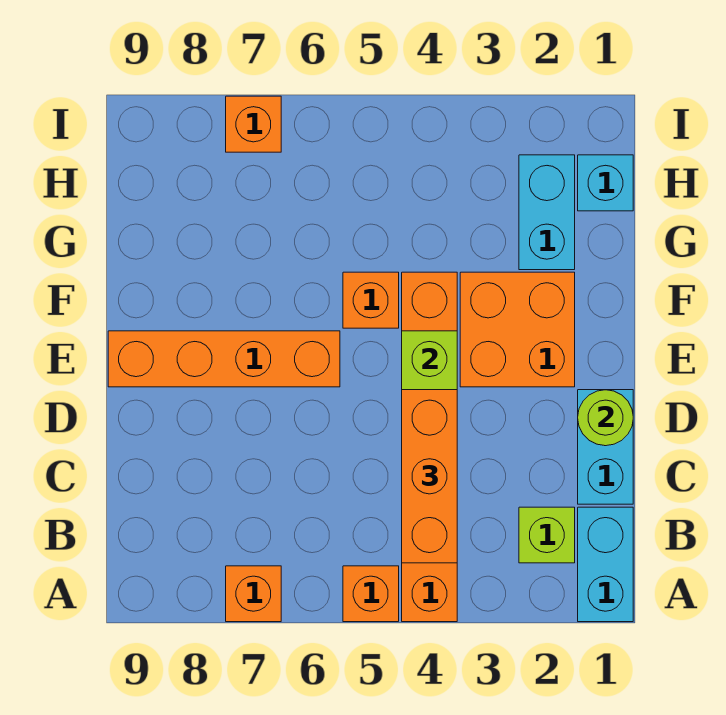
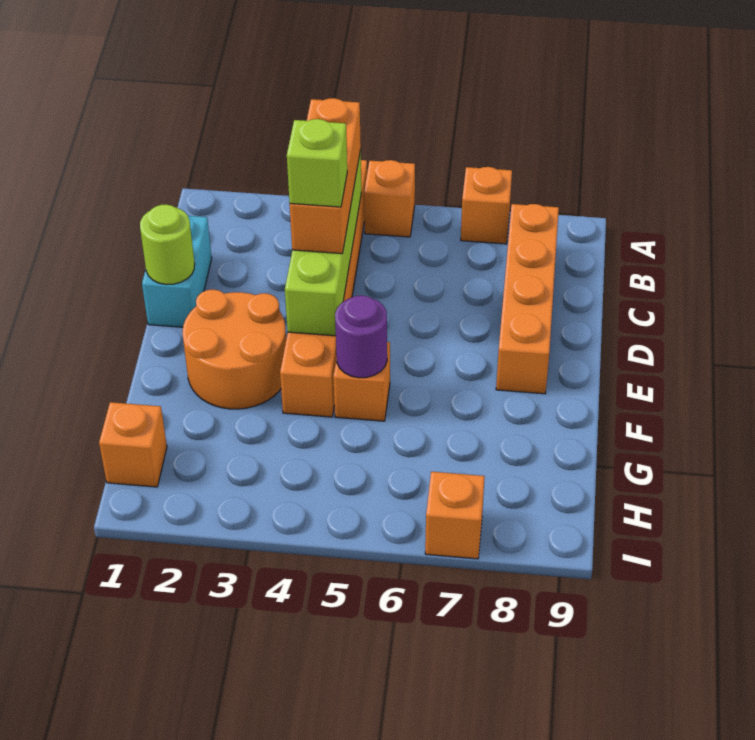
cyan 1x2 brick [578,507,633,622] -> none
lime 1x1 brick [519,507,575,563] -> lime 1x1 brick moved to [287,119,347,207]
orange 2x2 brick [460,272,575,387] -> orange 2x2 round brick [182,290,286,409]
orange 1x4 brick [108,331,340,387] -> orange 1x4 brick turned to [496,204,559,394]
none -> purple 1x1 round brick [335,295,387,378]
cyan 1x2 brick [519,155,575,270] -> none
cyan 1x1 brick [578,155,633,211] -> orange 1x1 brick [99,402,167,487]

